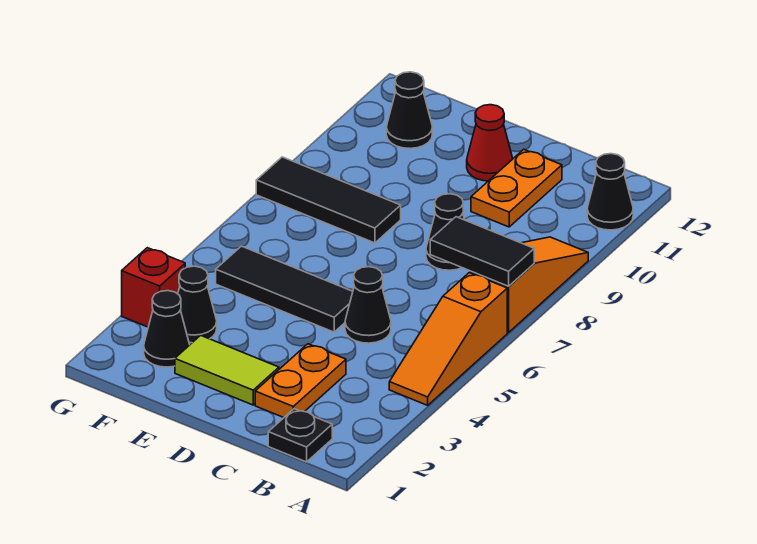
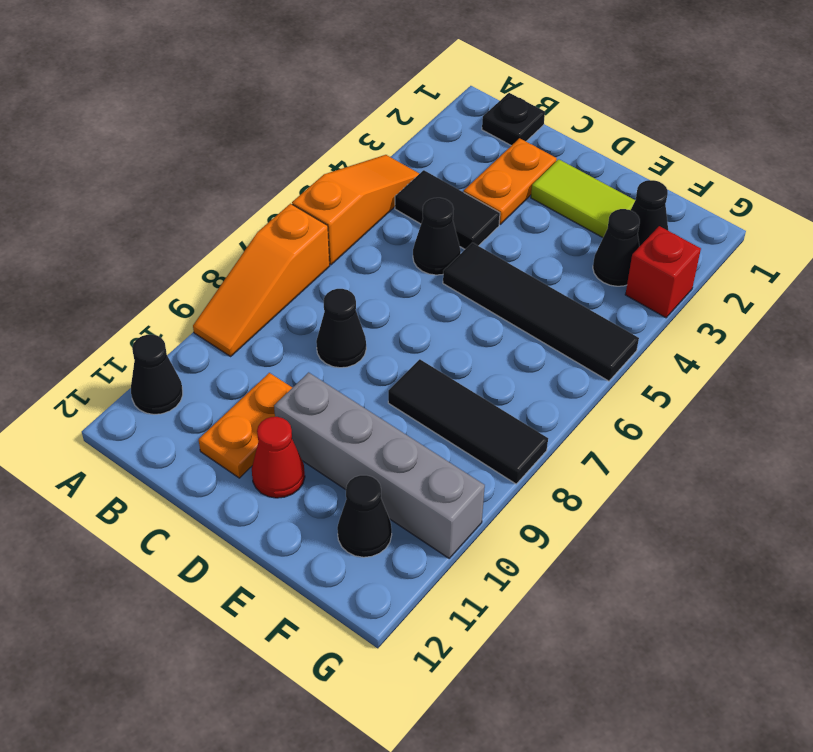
black 1x2 tile [430,217,534,286] -> black 1x2 tile moved to [395,170,500,249]
black 1x3 tile [216,246,353,332] -> black 1x4 tile [443,243,639,381]
none -> grey 1x4 brick [274,372,485,558]

